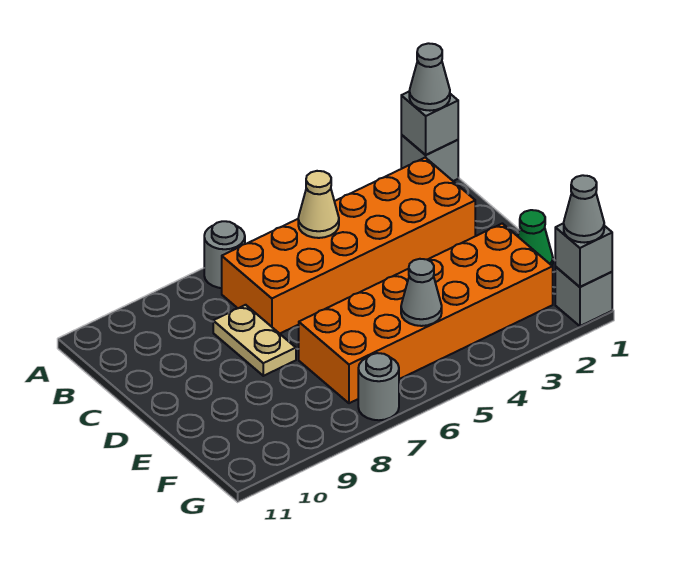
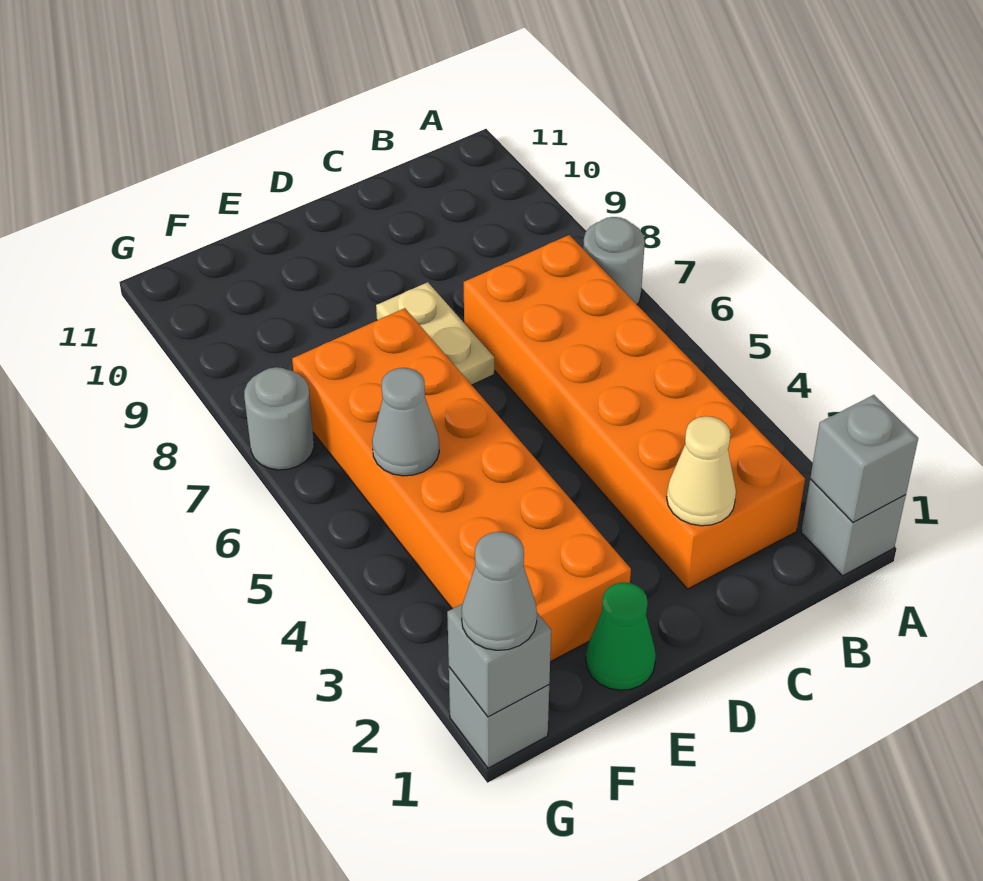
grey 1x1 cone [409,43,450,111] -> none
tan 1x1 cone [298,171,339,238] -> tan 1x1 cone moved to [667,416,736,526]
tan 1x2 plate [213,305,296,376] -> tan 1x2 plate turned to [376,282,494,385]

